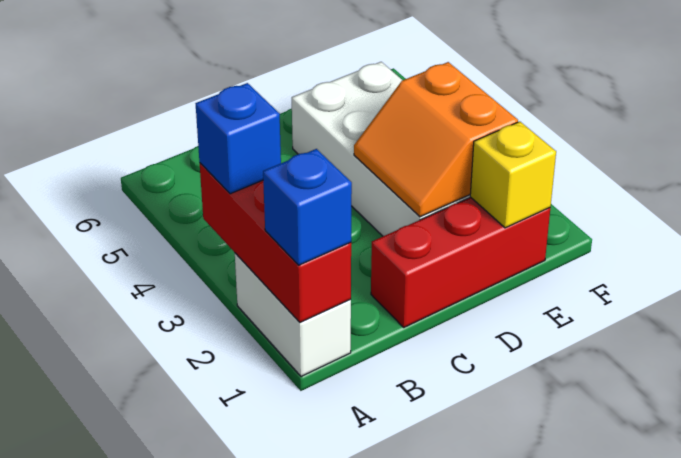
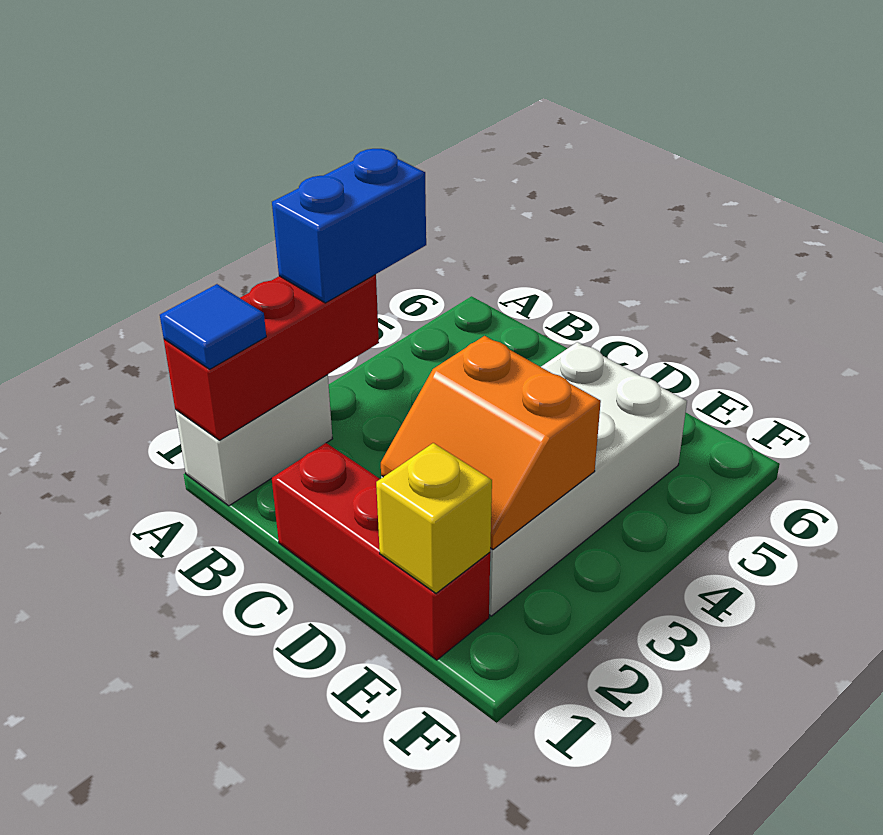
blue 1x1 brick [263,149,352,265] -> blue 1x1 tile [160,284,266,369]
blue 1x1 brick [196,83,281,194] -> blue 1x2 brick [272,149,426,303]
orange 2x2 slope [354,62,518,217] -> orange 2x2 slope turned to [381,336,601,549]

